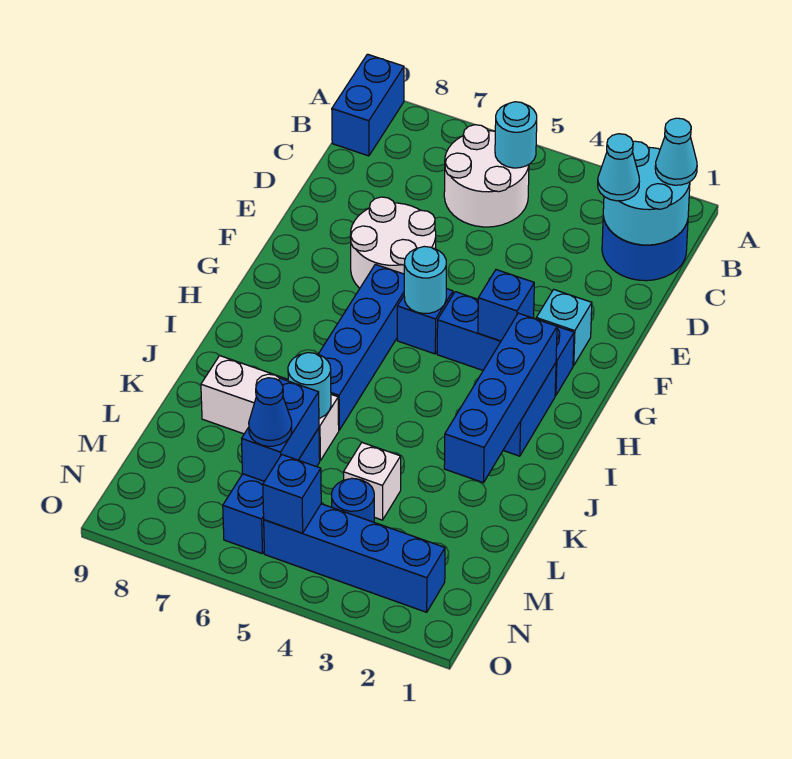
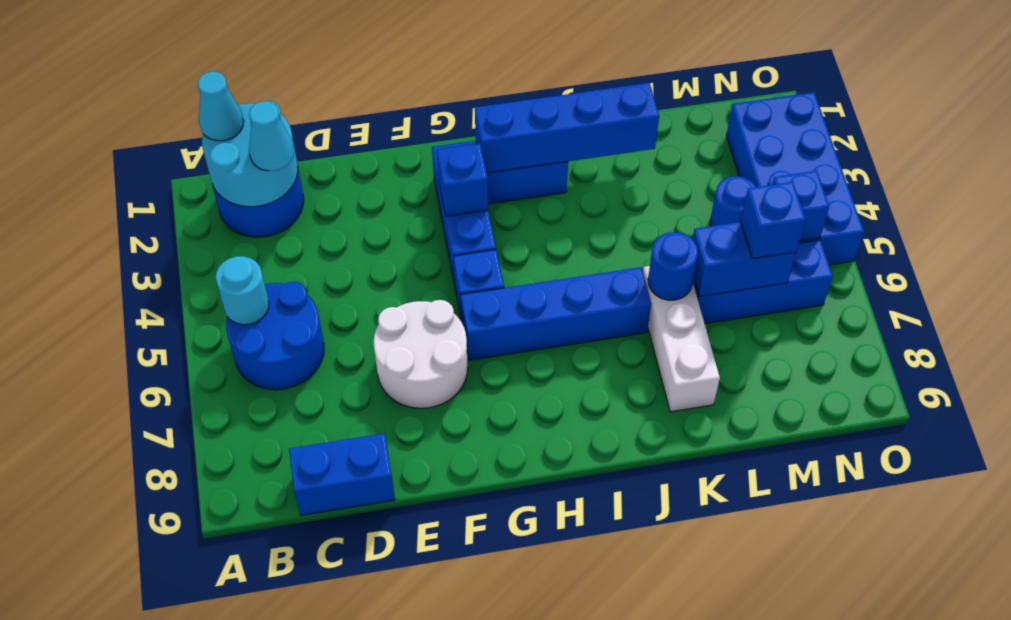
blue 1x2 brick [332,54,404,156] -> blue 1x2 brick moved to [289,433,395,515]
white 2x2 round brick [444,125,529,227] -> blue 2x2 round brick [226,282,324,390]
cyan 1x1 brick [536,289,592,366] -> none
cyan 1x1 round brick [404,246,446,313] -> none
cyan 1x1 round brick [288,353,331,418] -> blue 1x1 round brick [648,232,698,300]
white 1x1 brick [344,443,401,520] -> none
blue 1x1 cone [249,378,292,446] -> blue 1x1 brick [741,182,806,259]
blue 1x4 brick [264,504,445,612] -> blue 2x4 brick [726,92,864,265]

